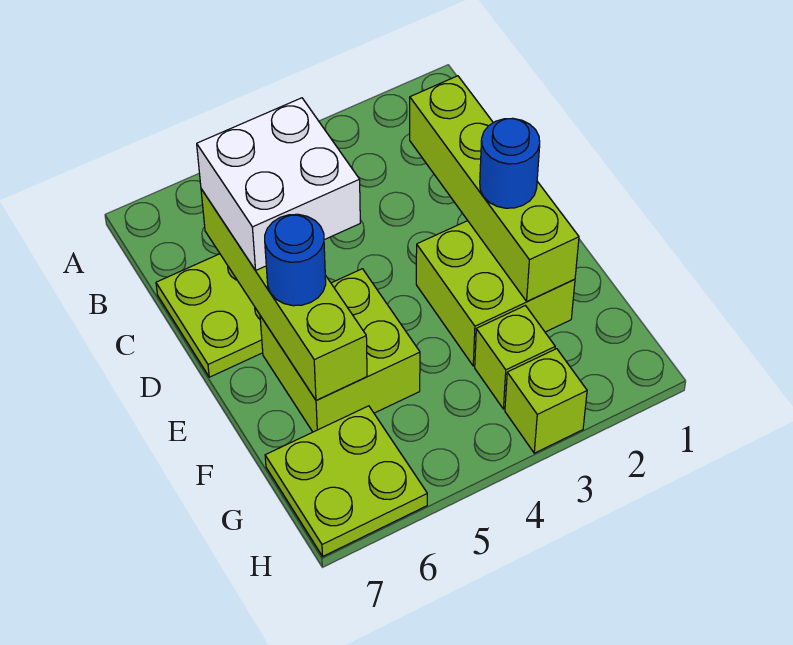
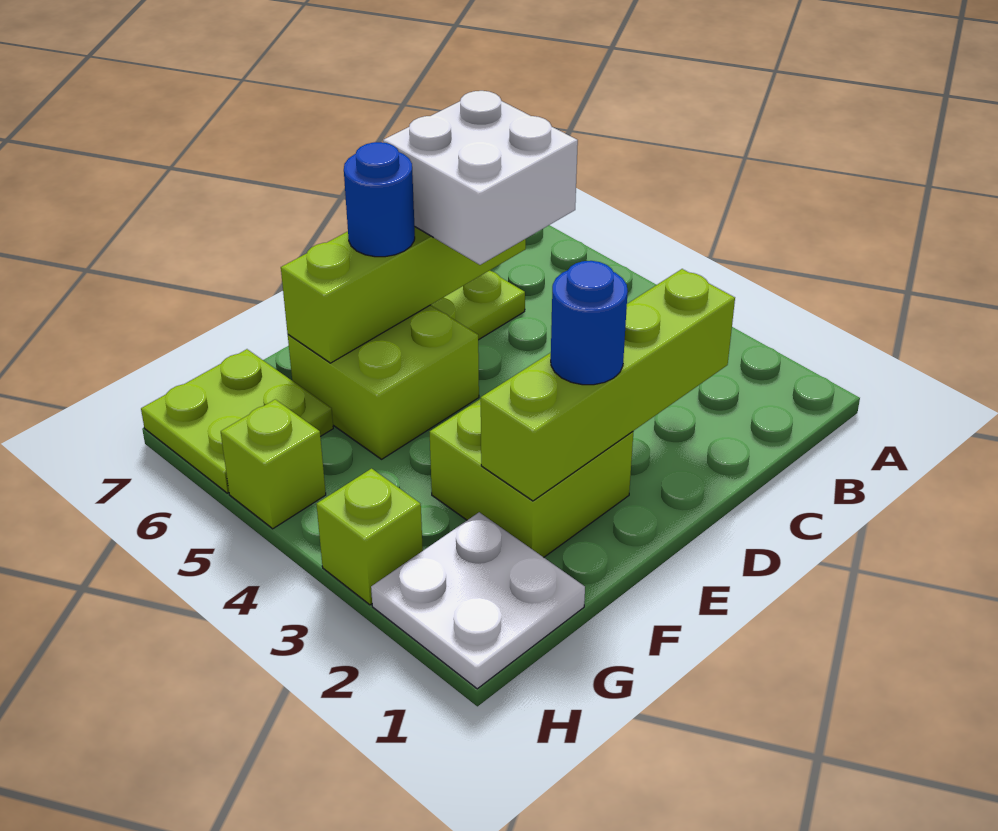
none -> white 2x2 plate [371,512,585,689]
lime 1x1 brick [475,306,555,409] -> lime 1x1 brick moved to [221,399,326,529]

